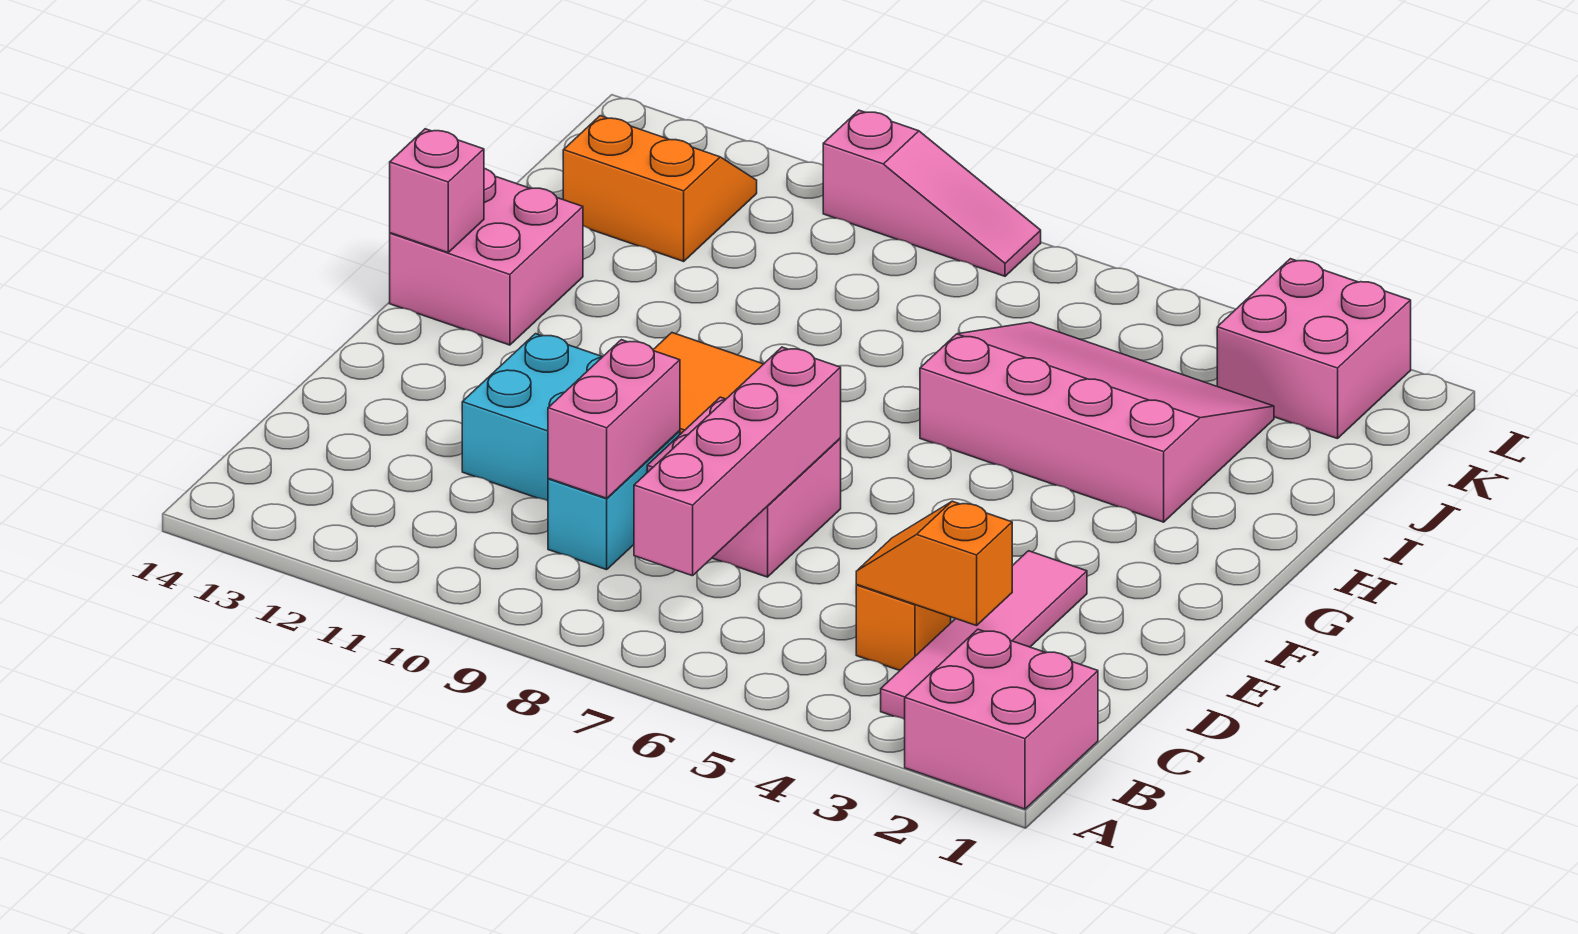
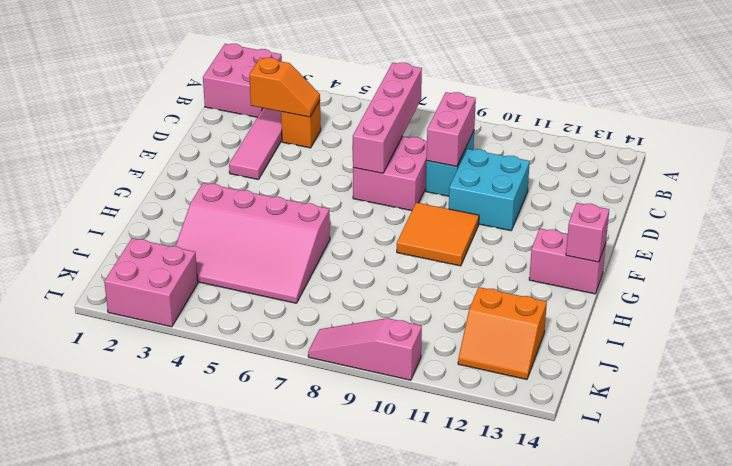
pink 2x2 brick [390,169,583,345] -> pink 1x2 brick [529,229,606,294]

